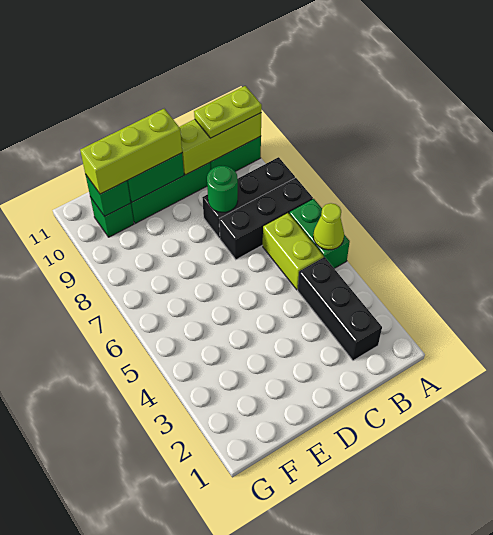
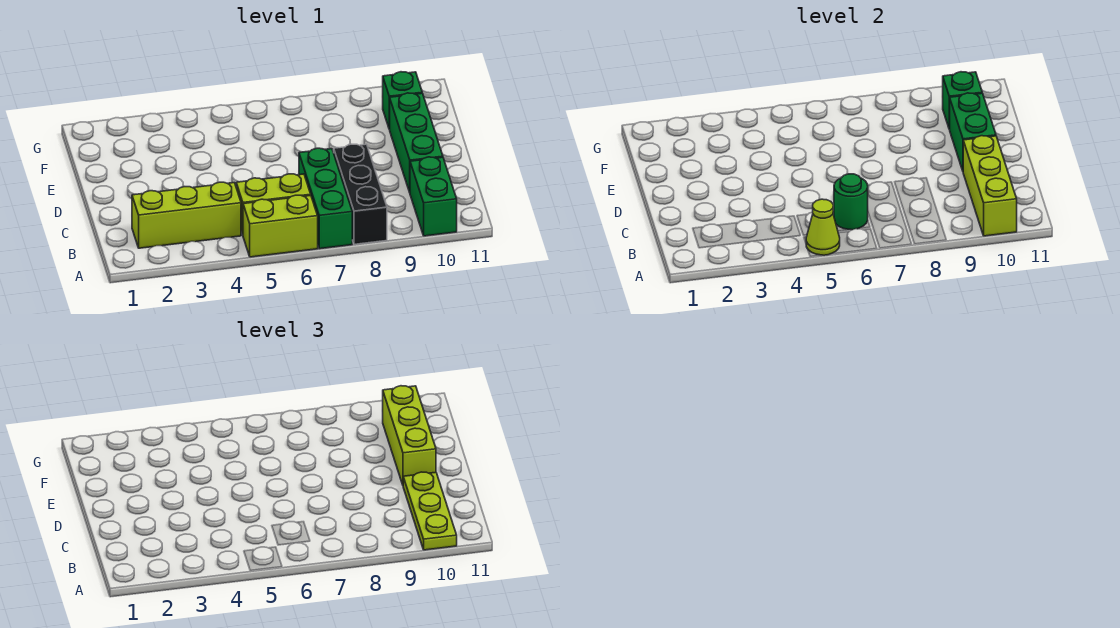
green 1x2 brick [289,199,350,268] -> lime 1x2 brick [243,195,318,257]
black 1x3 brick [219,178,313,260] -> green 1x3 brick [299,148,352,249]
lime 1x2 plate [194,86,262,138] -> lime 1x3 plate [403,472,457,550]
black 1x3 brick [298,257,382,361] -> lime 1x3 brick [132,182,241,248]
green 1x1 round brick [207,166,238,212] -> green 1x1 round brick moved to [834,174,868,230]

